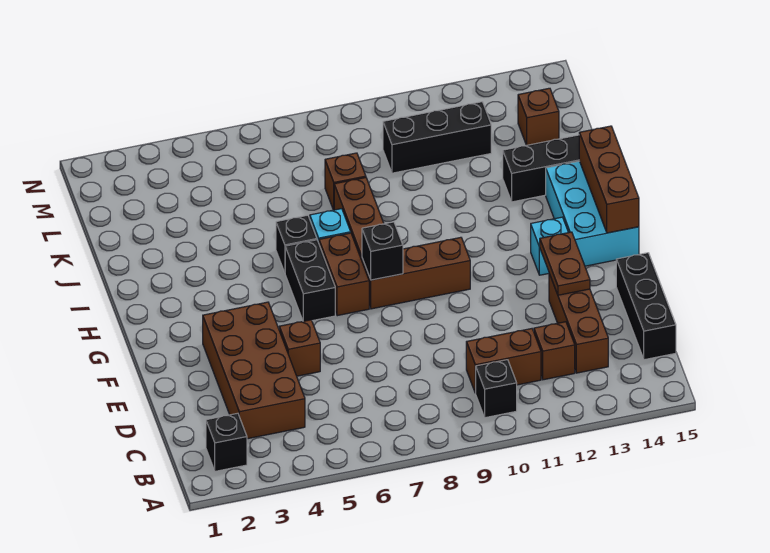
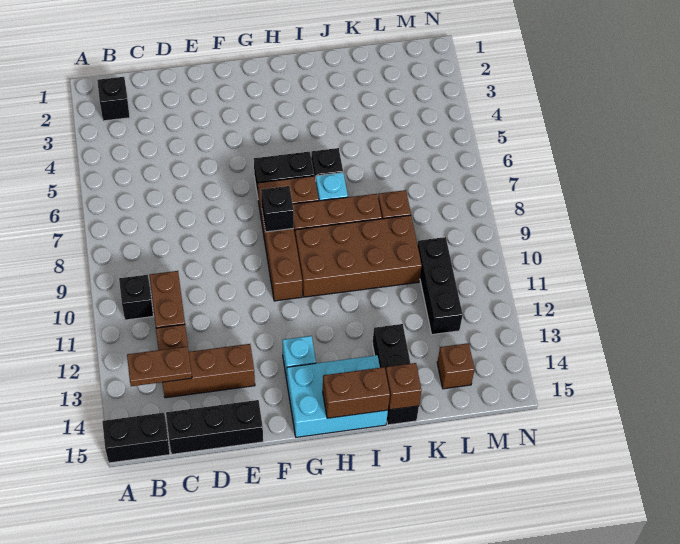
none -> black 1x2 brick [102,413,170,463]
brown 2x4 brick [203,302,305,439] -> brown 2x4 brick moved to [295,215,422,297]
brown 1x1 brick [279,320,320,376] -> brown 1x1 brick moved to [386,363,421,410]
brown 1x2 plate [540,232,590,295] -> brown 1x2 plate moved to [127,346,192,386]
brown 1x3 brick [579,126,639,233] -> brown 1x2 brick [323,367,390,418]

